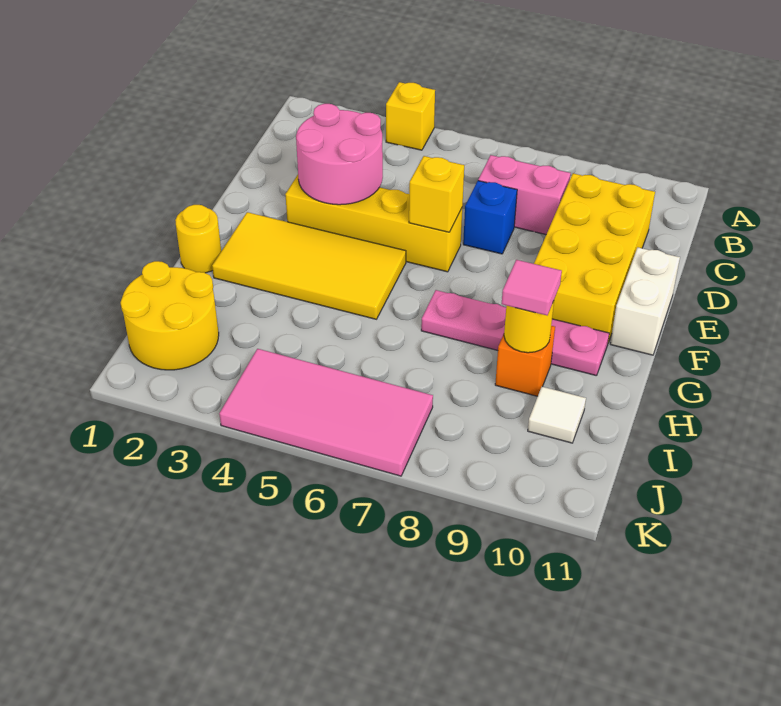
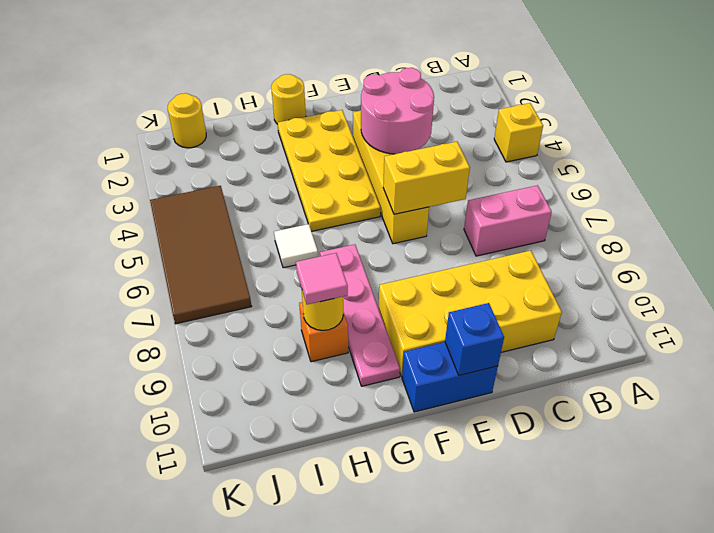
pink 1x2 brick [478,155,571,234] -> pink 1x2 brick turned to [464,185,552,256]
blue 1x1 brick [463,181,517,254] -> blue 1x1 brick moved to [445,303,504,375]
yellow 1x1 brick [409,156,464,232] -> yellow 1x2 brick [383,142,470,214]
white 1x2 brick [610,248,680,355] -> blue 1x2 brick [402,342,498,412]
yellow 2x4 tile [212,212,406,319] -> yellow 2x4 plate [278,110,380,231]
yellow 2x2 round brick [121,261,219,370] -> yellow 1x1 round brick [168,93,206,148]
white 1x1 tile [528,387,586,443] -> white 1x1 tile moved to [274,224,318,268]
pink 2x4 tile [219,349,433,476] -> brown 2x4 tile [150,186,252,324]

